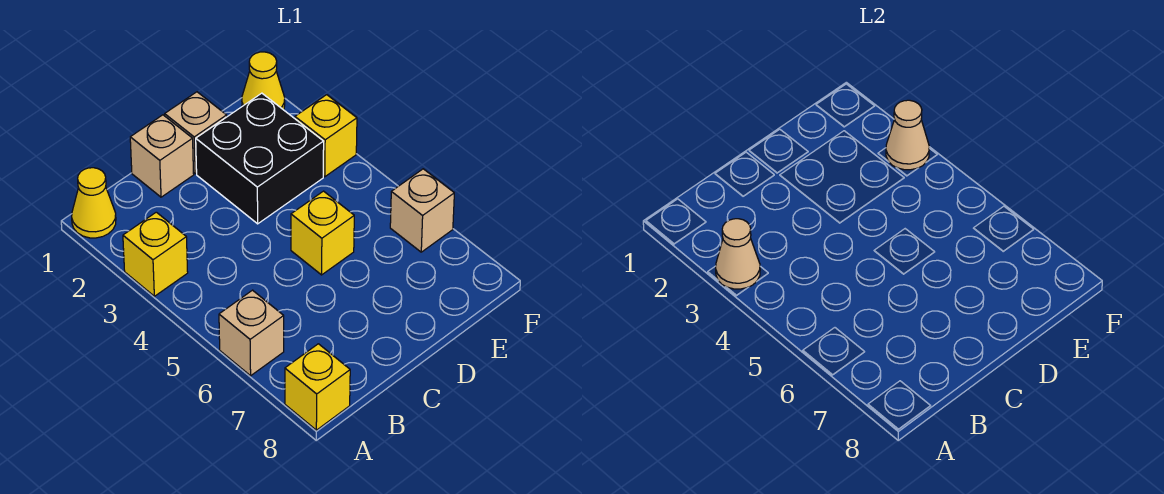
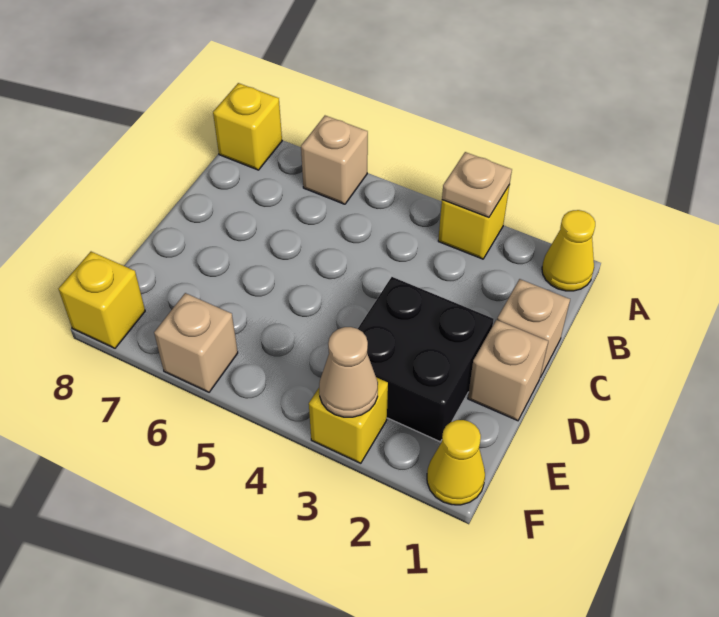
tan 1x1 cone [716,219,760,289] -> tan 1x1 plate [442,152,512,217]
yellow 1x1 brick [291,191,354,275] -> yellow 1x1 brick moved to [59,252,145,348]

